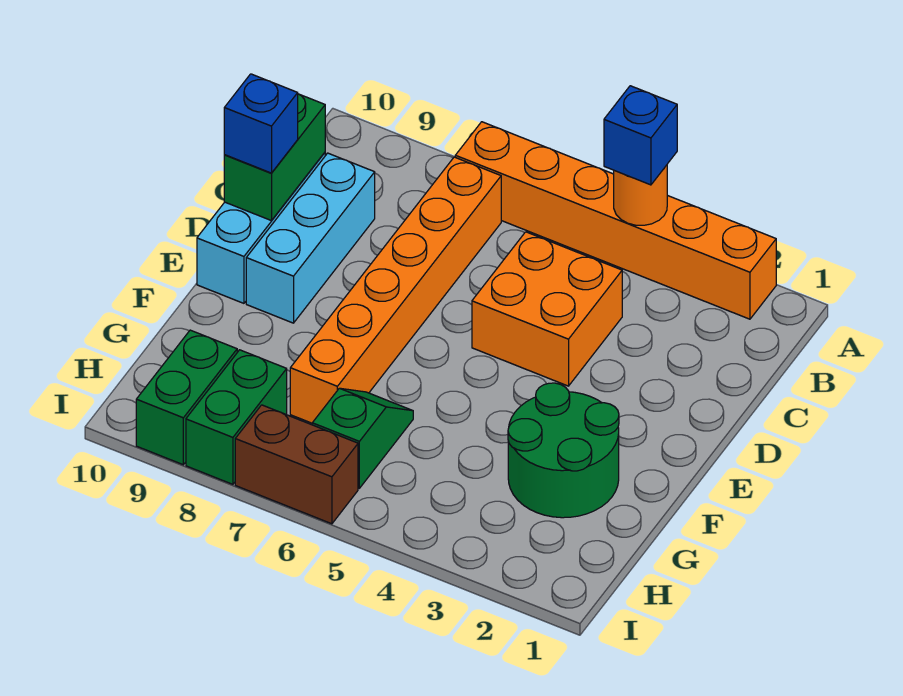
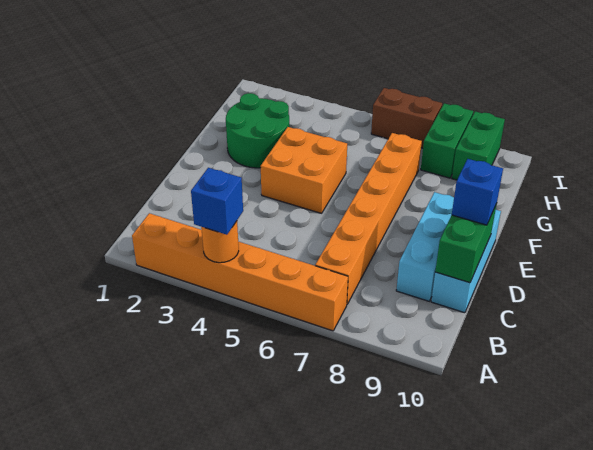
orange 2x2 brick [472,232,622,386] -> orange 2x2 brick moved to [261,127,347,213]
green 1x2 slope [312,388,413,488] -> none

